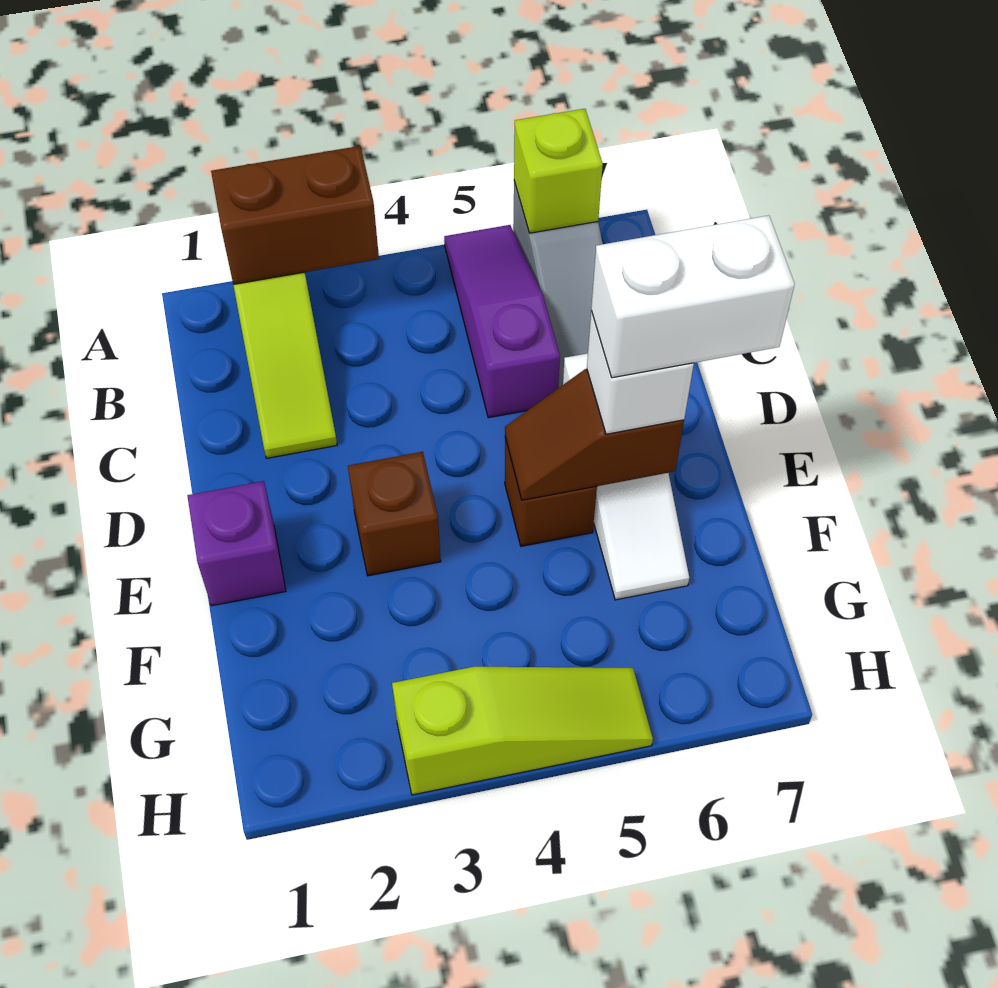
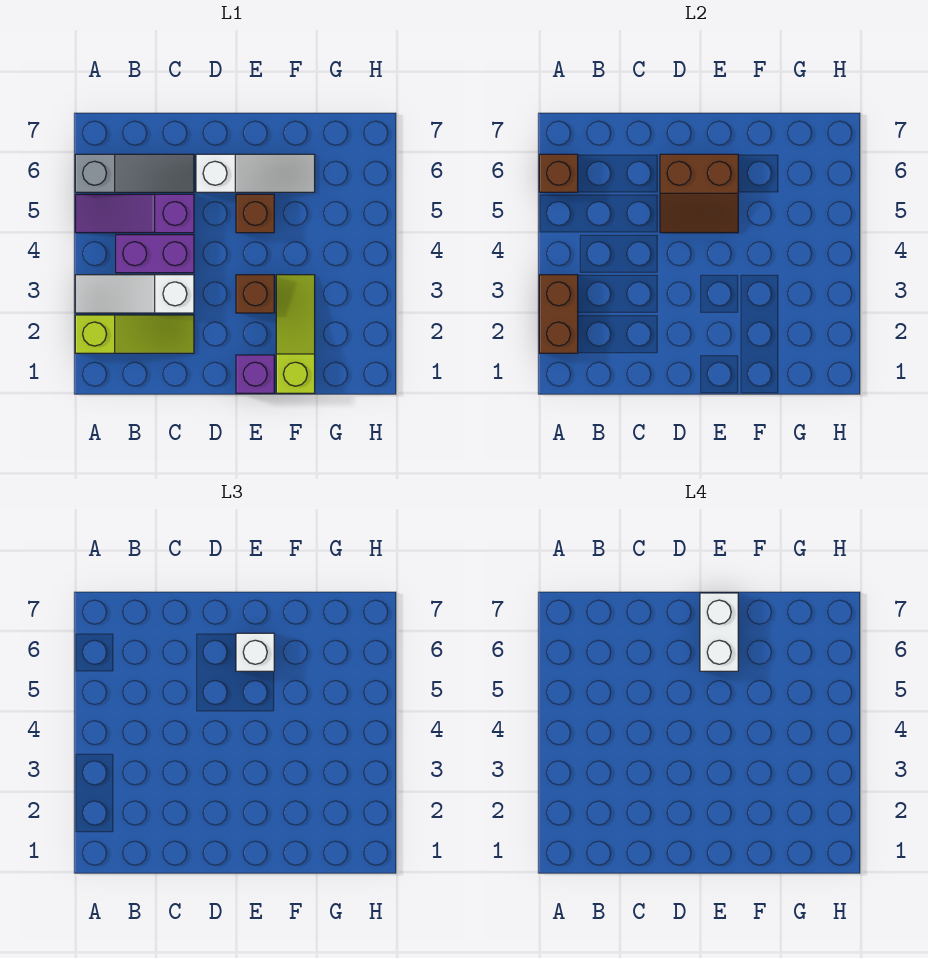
none -> white 1x3 slope [75,275,194,313]
lime 1x1 brick [514,109,603,233] -> brown 1x1 brick [539,154,578,192]
none -> purple 1x2 brick [116,235,194,273]
brown 1x2 slope [505,369,684,500] -> brown 2x2 slope [660,154,738,233]
lime 1x3 slope [392,667,653,795] -> lime 1x3 slope moved to [276,275,315,393]

